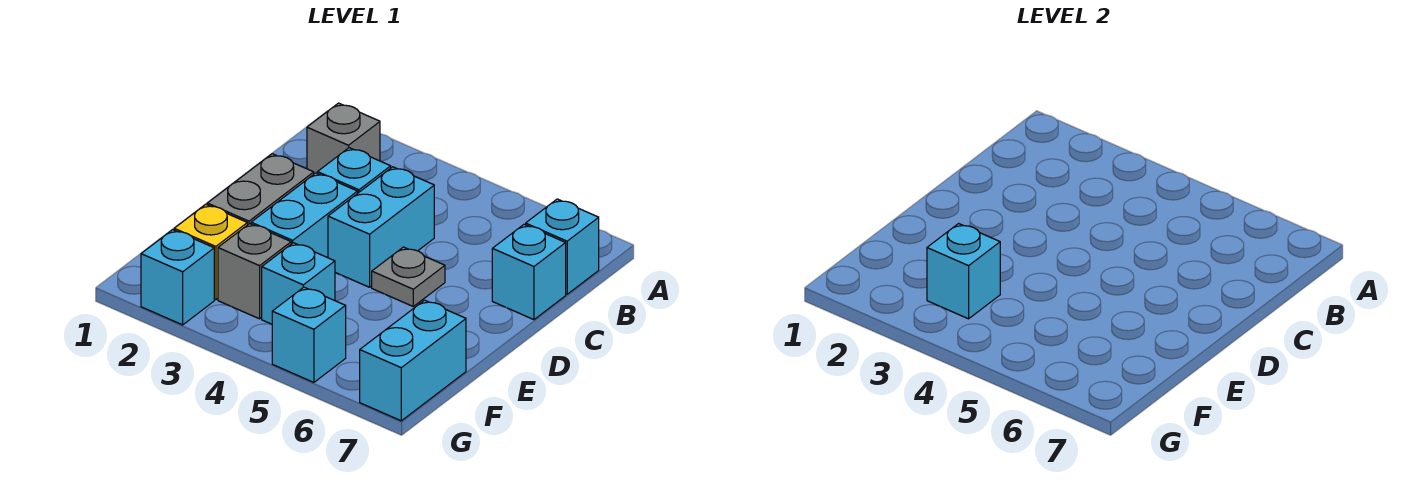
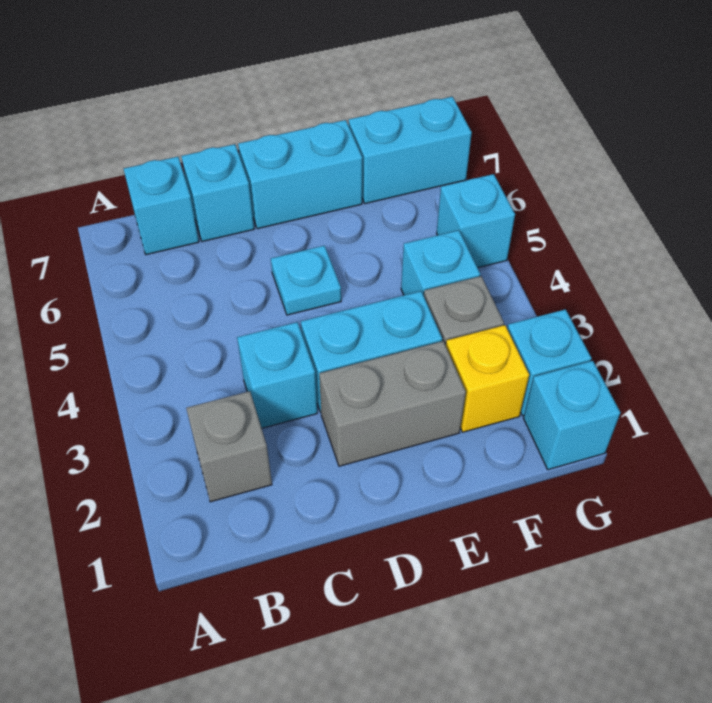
cyan 1x2 brick [328,167,434,287] -> cyan 1x2 brick moved to [238,120,362,229]
grey 1x1 plate [372,247,445,306] -> cyan 1x1 plate [271,246,341,315]
cyan 1x1 brick [927,224,1000,319] -> cyan 1x1 brick moved to [524,361,620,470]

